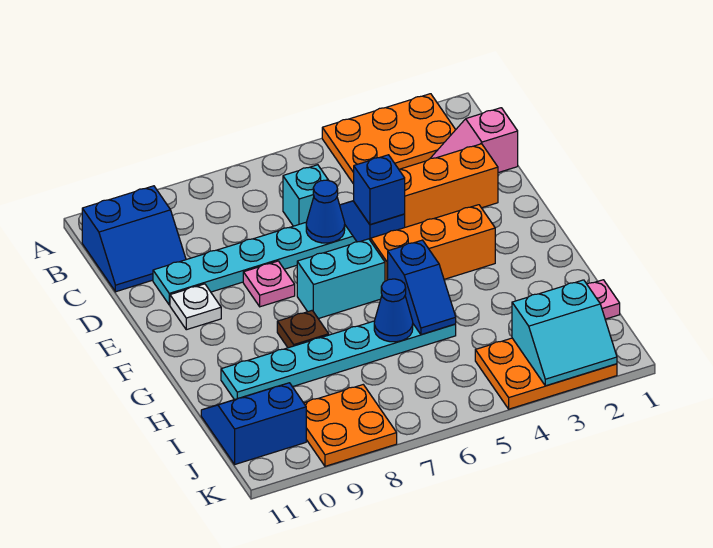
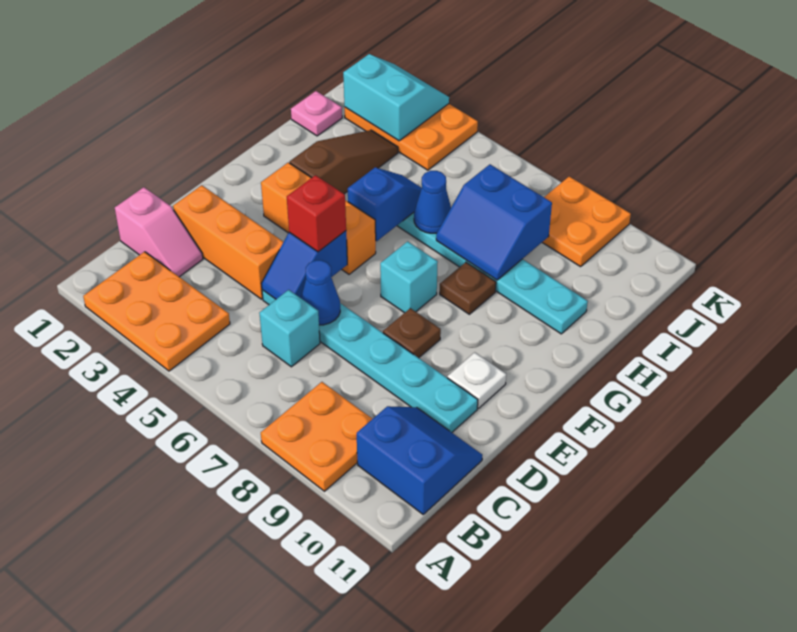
none -> orange 2x2 plate [261,382,372,491]
blue 1x1 brick [354,155,405,224] -> red 1x1 brick [287,175,346,252]
pink 1x1 plate [243,261,295,307] -> brown 1x1 plate [383,308,441,358]
cyan 1x2 brick [297,239,385,319] -> cyan 1x1 brick [380,241,438,313]
none -> brown 1x3 slope [290,130,398,194]
blue 2x2 slope [201,383,306,464] -> blue 2x2 slope moved to [436,164,552,280]

